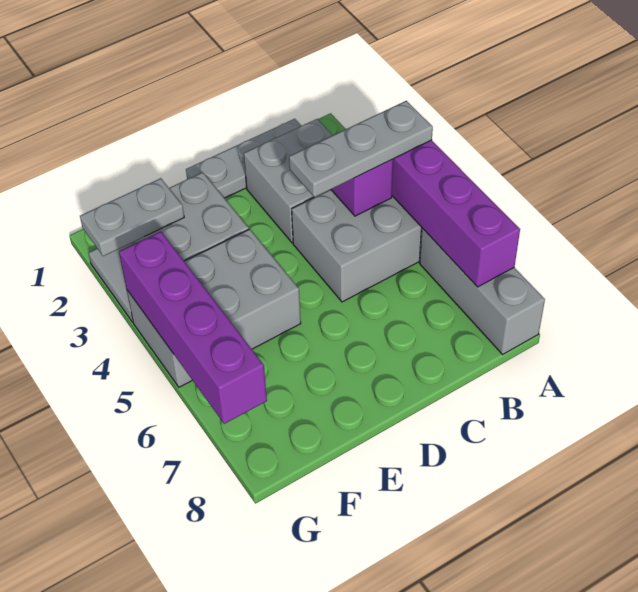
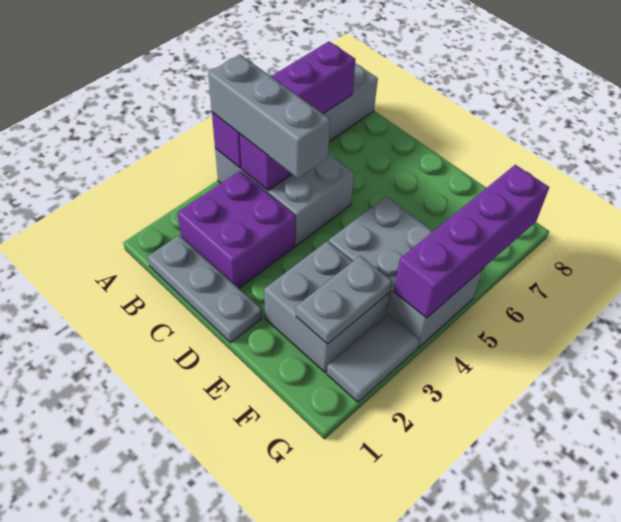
grey 1x3 plate [289,101,433,197] -> grey 1x3 brick [208,54,330,179]
grey 2x2 brick [244,119,333,243] -> purple 2x2 brick [178,171,296,288]
grey 1x2 plate [80,178,184,256] -> grey 1x2 plate turned to [296,256,392,344]

